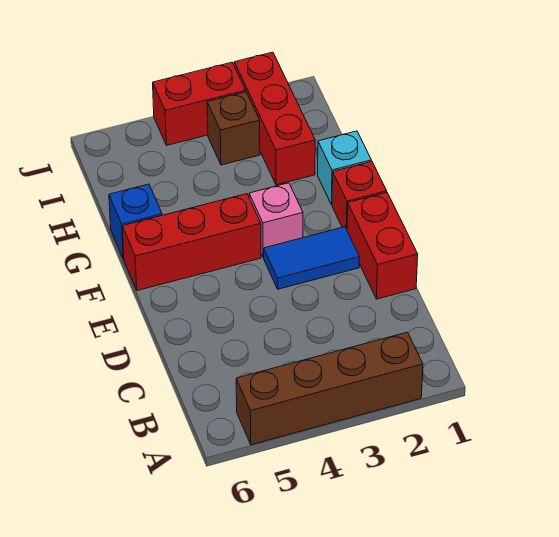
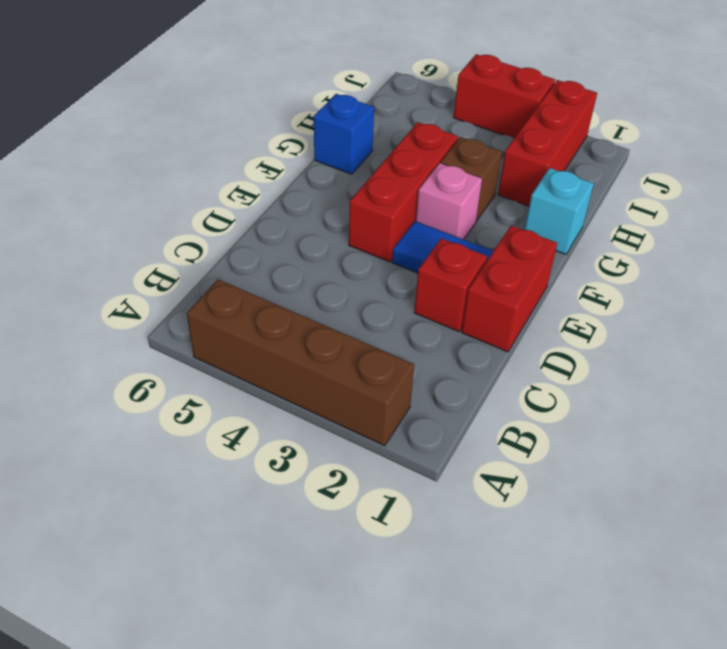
red 1x1 brick [332,161,387,229] -> red 1x1 brick moved to [414,238,487,331]
red 1x3 brick [122,194,261,291] -> red 1x3 brick turned to [349,122,458,262]
brown 1x1 brick [207,92,260,165] -> brown 1x1 brick moved to [440,137,502,221]

